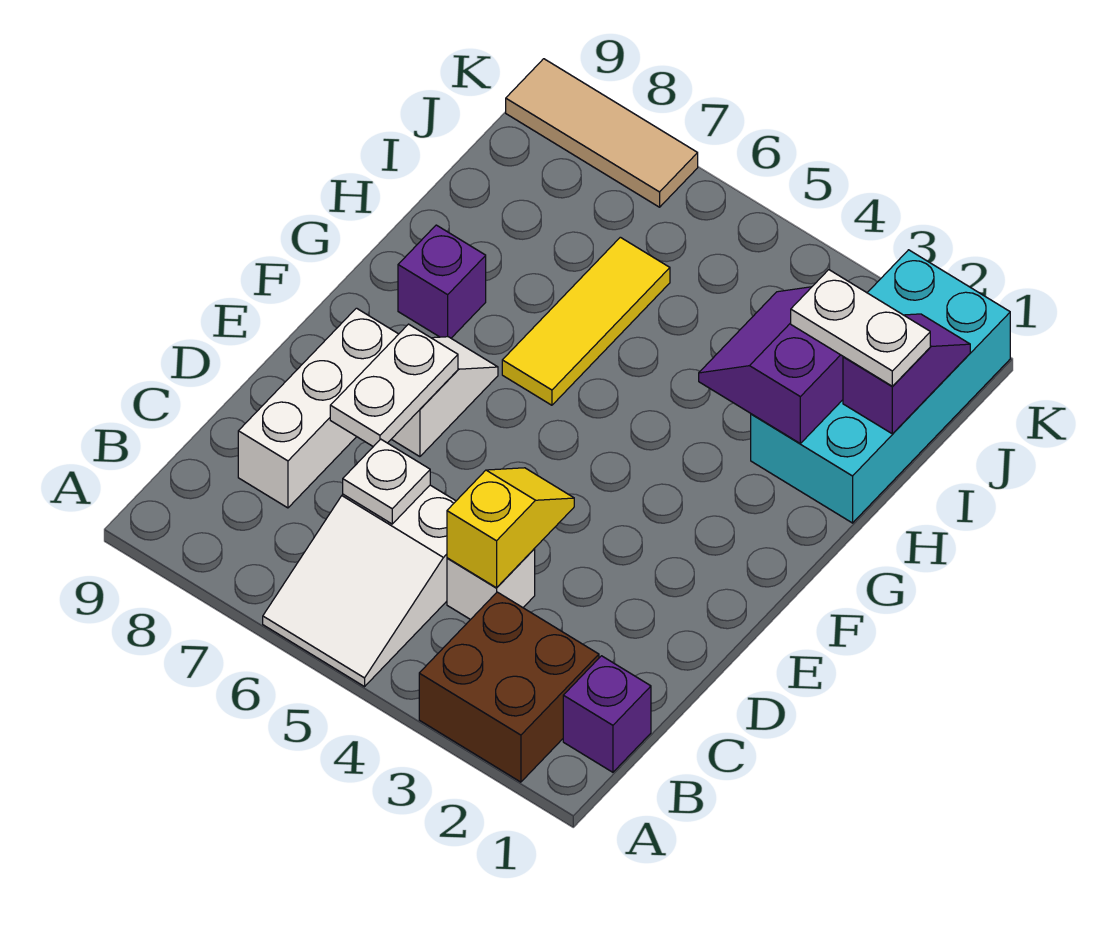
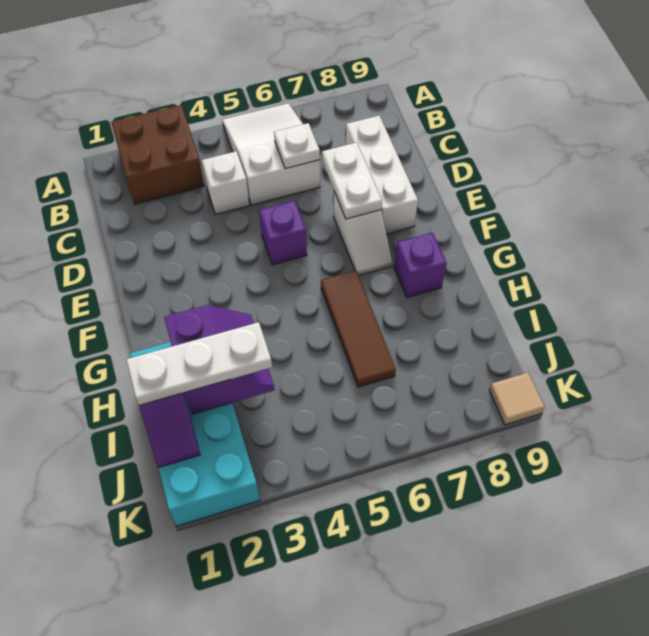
purple 1x1 brick [563,656,651,772] -> purple 1x1 brick moved to [259,201,307,265]
yellow 1x2 slope [447,468,574,588] -> none
yellow 1x3 tile [502,237,670,405] -> brown 1x3 tile [321,270,396,387]
white 1x2 plate [791,270,930,387] -> white 1x3 plate [126,322,272,405]
tan 1x3 tile [506,59,698,207] -> tan 1x1 tile [489,373,544,425]

